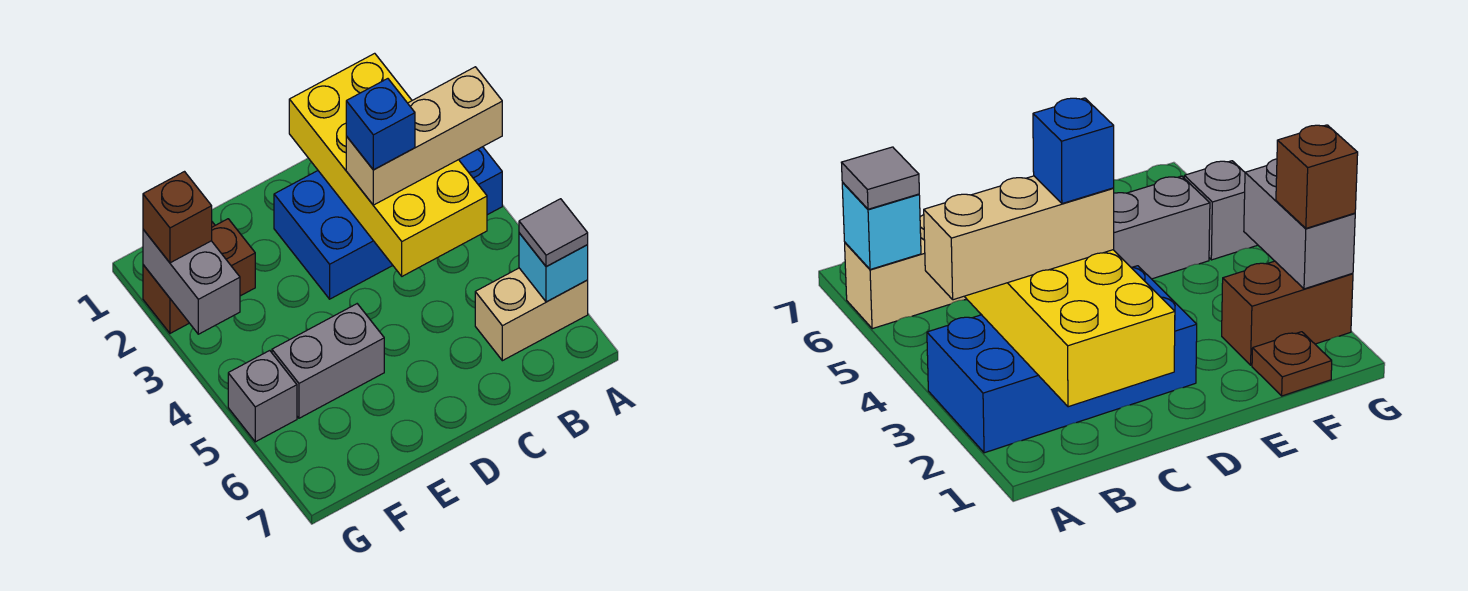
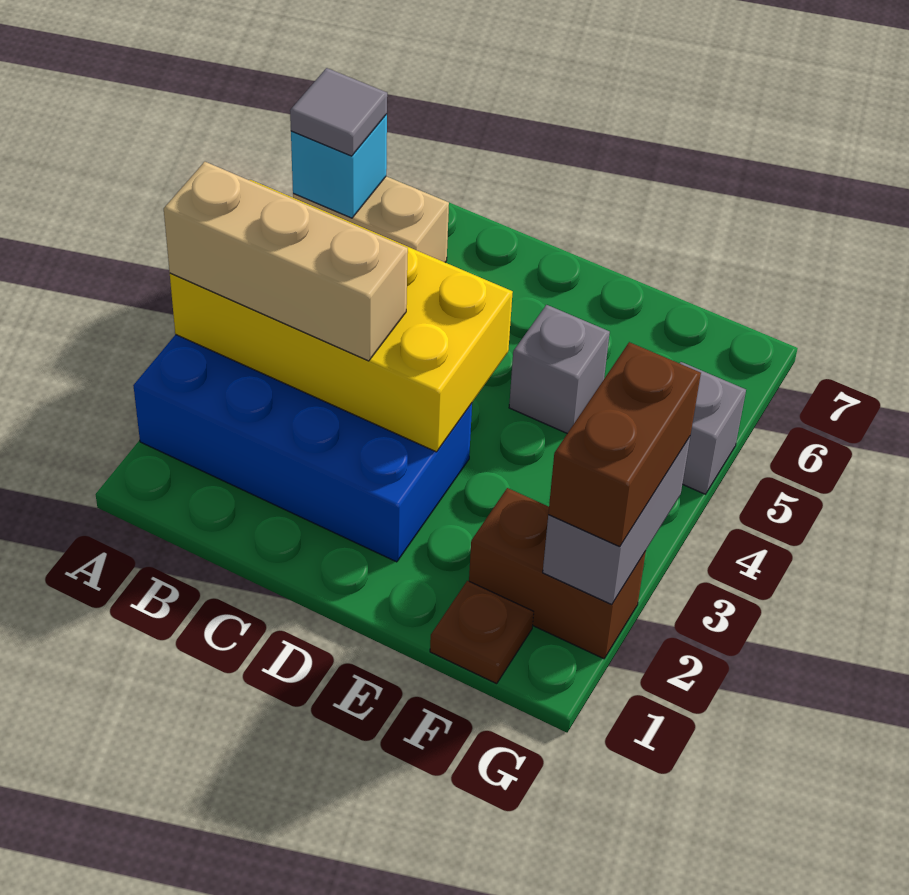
yellow 2x4 brick [289,53,487,276] -> yellow 2x4 brick turned to [170,180,513,452]
blue 1x1 brick [346,79,415,170] -> none
grey 1x2 brick [272,304,384,418] -> grey 1x1 brick [509,305,610,433]
brown 1x1 brick [143,172,212,263] -> brown 1x2 brick [548,342,701,547]

